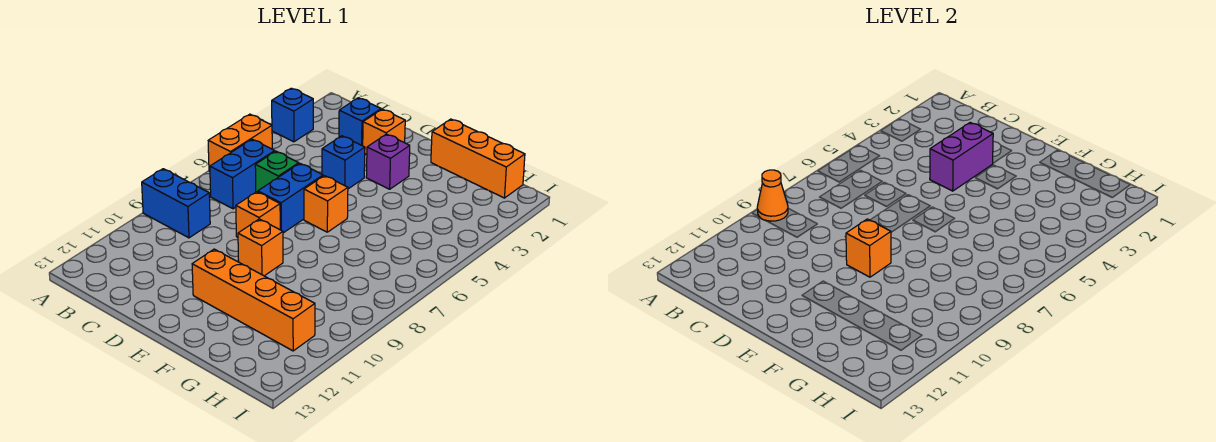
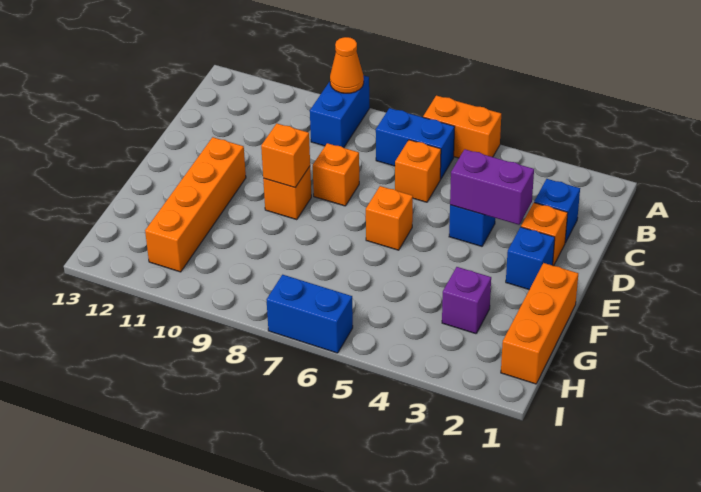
blue 1x1 brick [272,88,313,142] -> blue 1x1 brick moved to [506,227,555,290]
green 1x1 brick [255,151,299,192] -> orange 1x1 brick [395,140,441,202]
blue 1x2 brick [258,164,323,233] -> blue 1x2 brick moved to [266,275,353,353]
purple 1x1 brick [366,134,410,189] -> purple 1x1 brick moved to [442,267,491,334]

